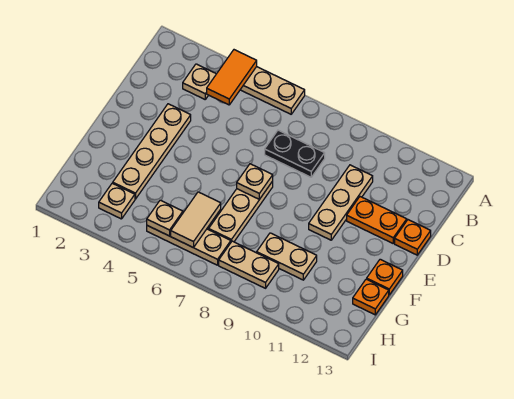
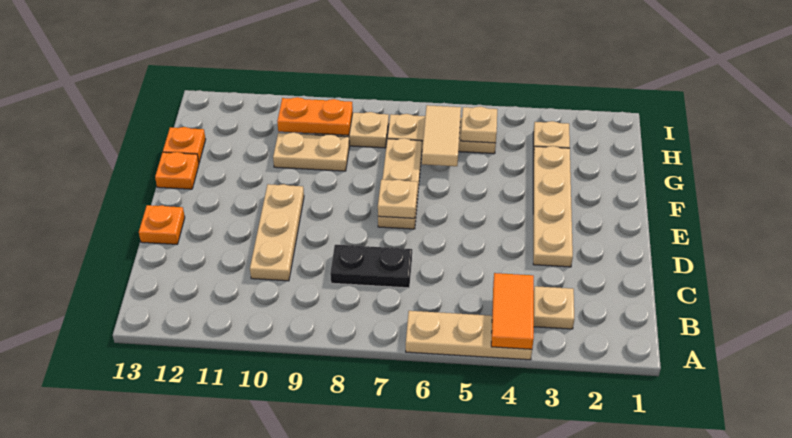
orange 1x2 plate [347,197,407,243] -> orange 1x2 plate moved to [277,97,353,135]

